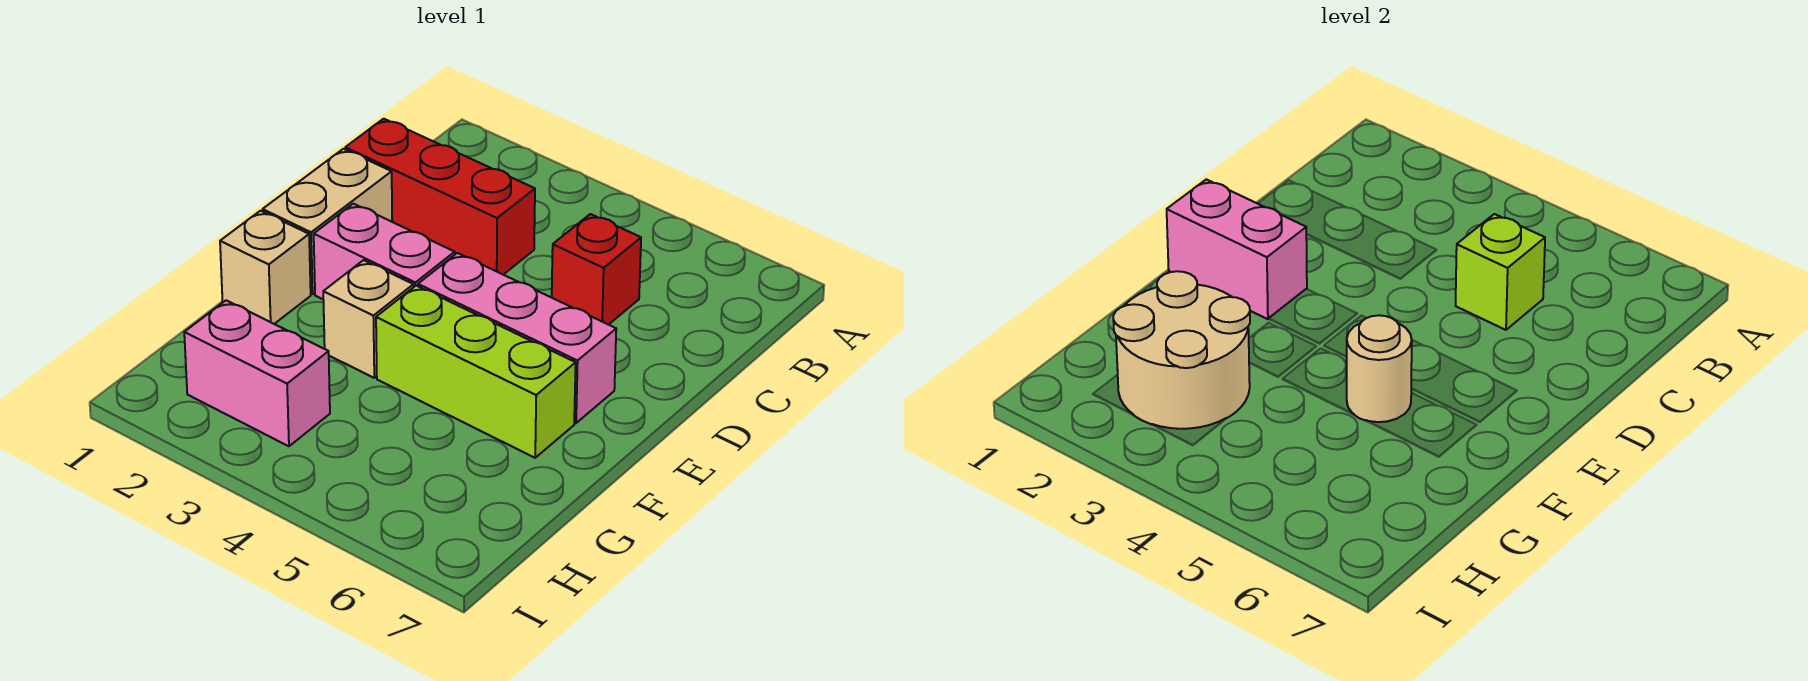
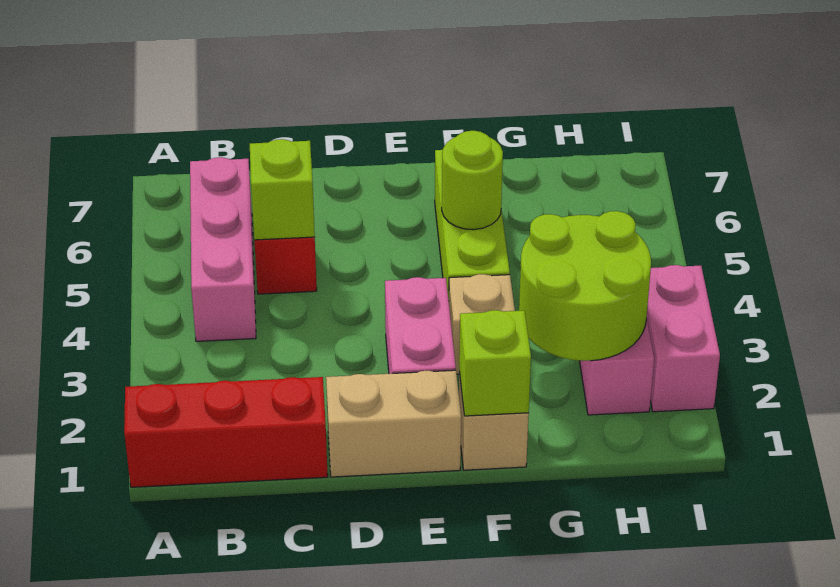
red 1x3 brick [345,119,535,275] -> red 1x3 brick turned to [124,377,328,487]
pink 1x2 brick [1167,179,1307,319] -> pink 1x2 brick moved to [647,265,720,412]
pink 1x3 brick [418,253,616,423] -> pink 1x3 brick moved to [190,157,256,341]
none -> lime 1x1 brick [459,310,531,416]
tan 1x1 round brick [1347,315,1412,422] -> lime 1x1 round brick [442,131,503,230]
tan 2x2 round brick [1113,271,1250,429] -> lime 2x2 round brick [519,211,651,361]

